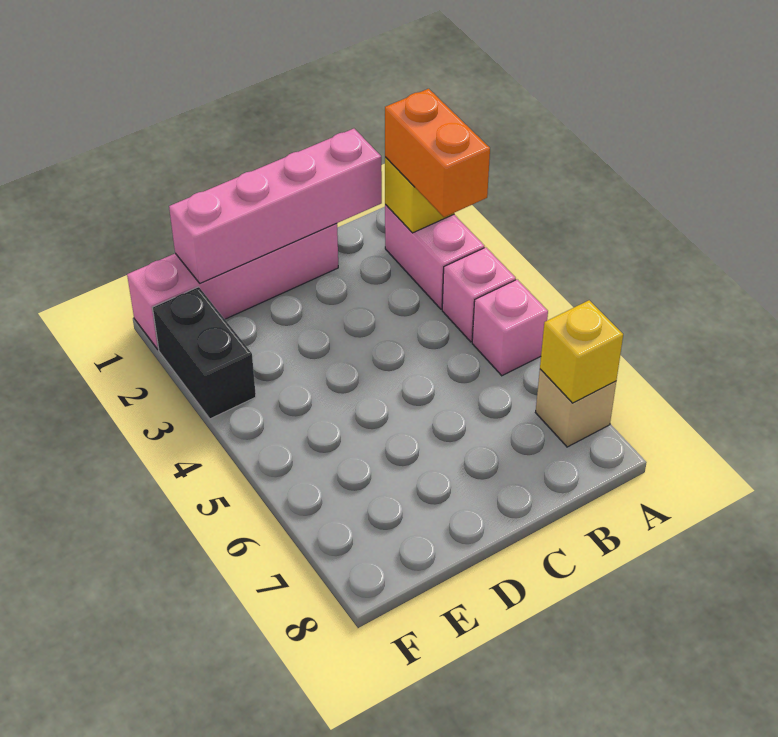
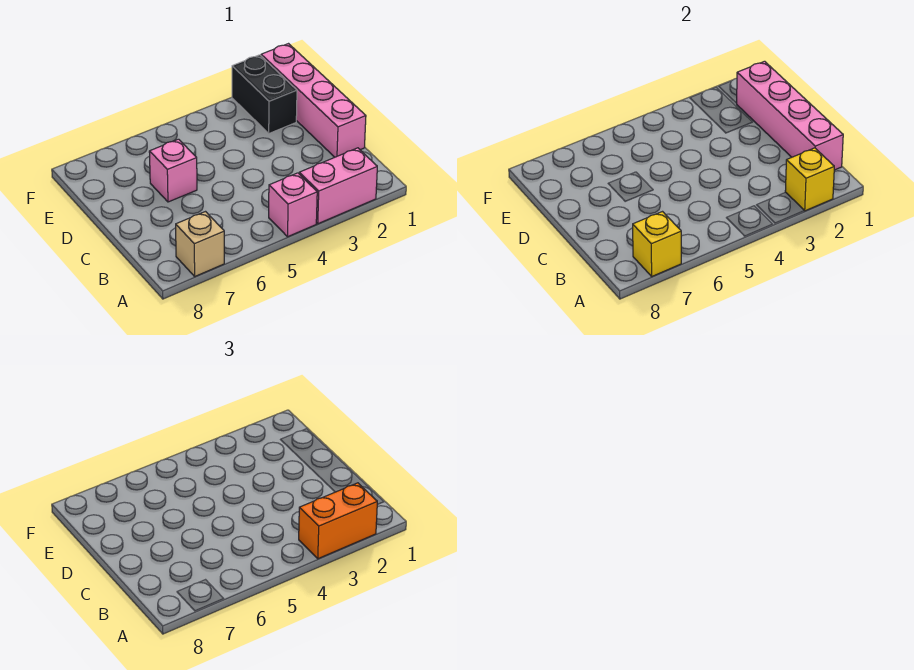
pink 1x1 brick [472,279,548,376] -> pink 1x1 brick moved to [149,139,197,202]
black 1x2 brick [153,287,256,419] -> black 1x2 brick turned to [232,55,297,133]

